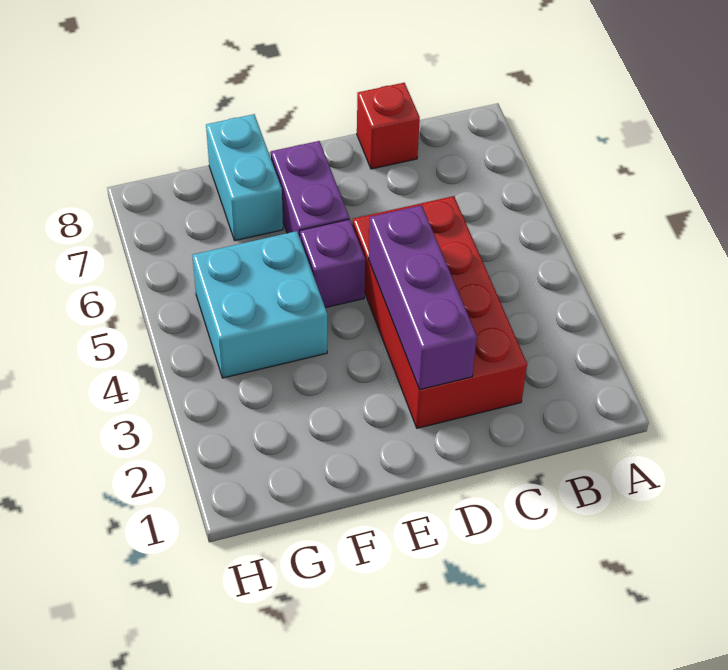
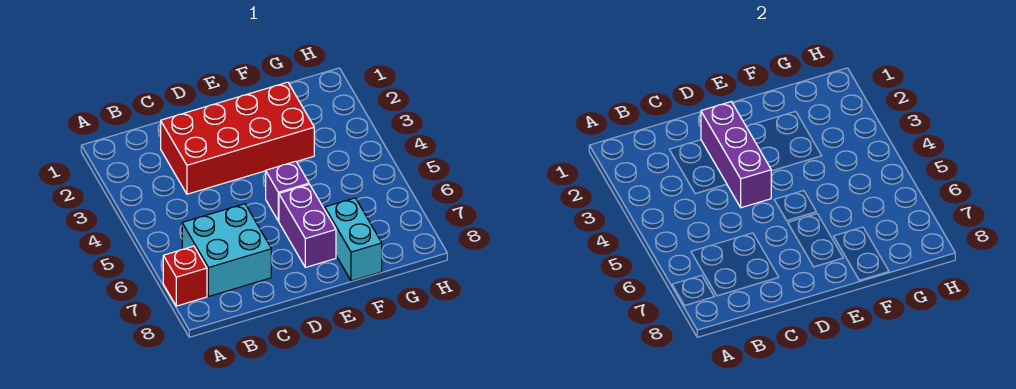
red 2x4 brick [352,196,527,428] -> red 2x4 brick turned to [161,82,314,194]
red 1x1 brick [357,83,420,169] -> red 1x1 brick moved to [163,246,207,306]
cyan 2x2 brick [192,231,327,378] -> cyan 2x2 brick moved to [182,204,271,296]

